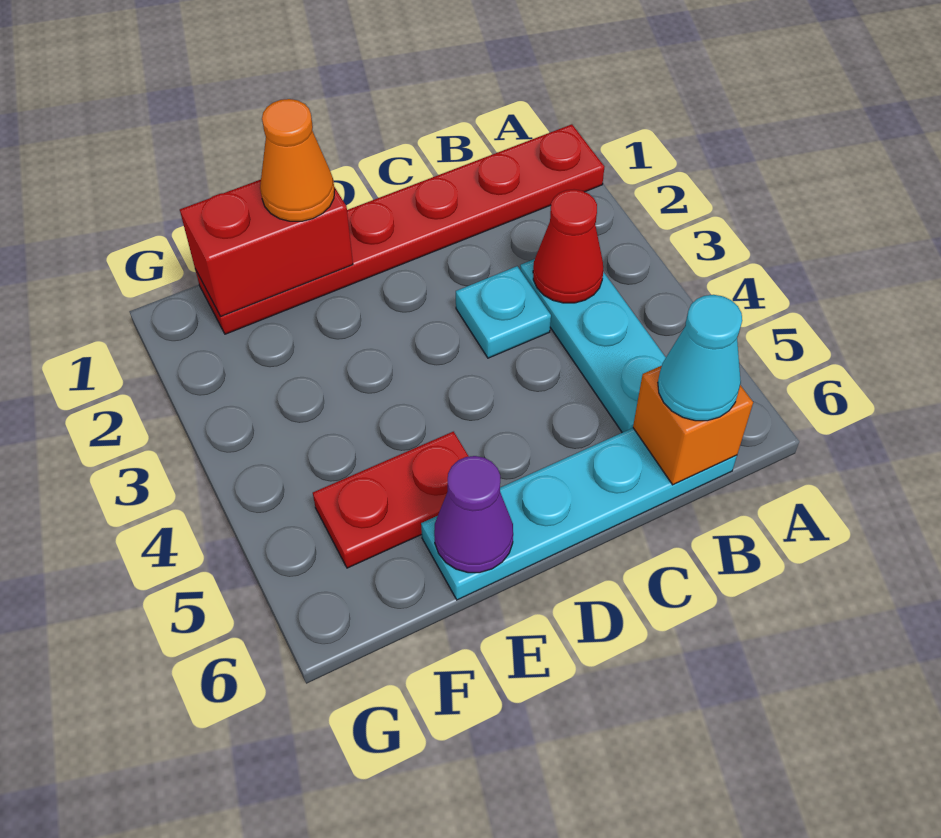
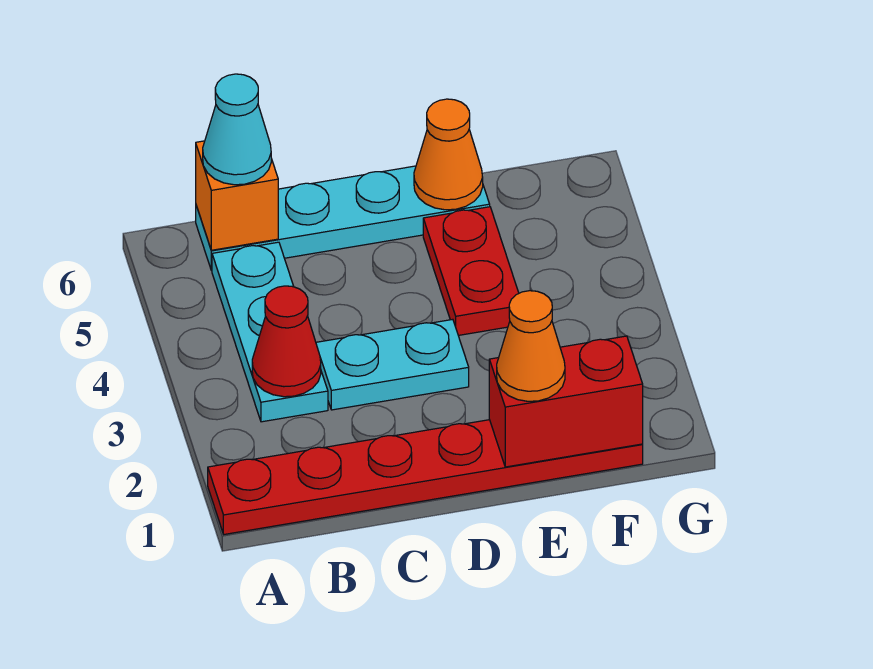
cyan 1x1 plate [456,266,551,358] -> cyan 1x2 plate [316,319,469,410]
red 1x2 plate [313,432,469,568] -> red 1x2 plate turned to [423,207,519,335]
purple 1x1 cone [434,456,513,573] -> orange 1x1 cone [414,99,483,210]

